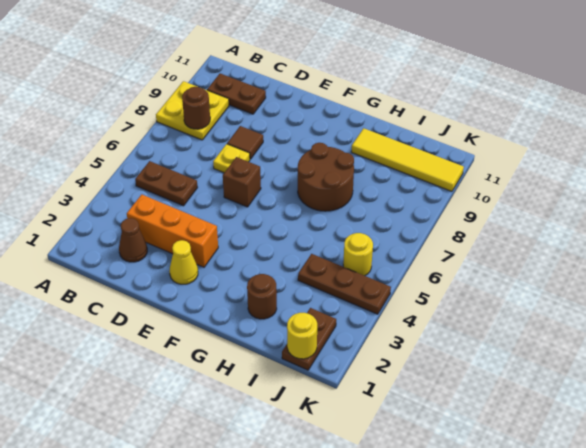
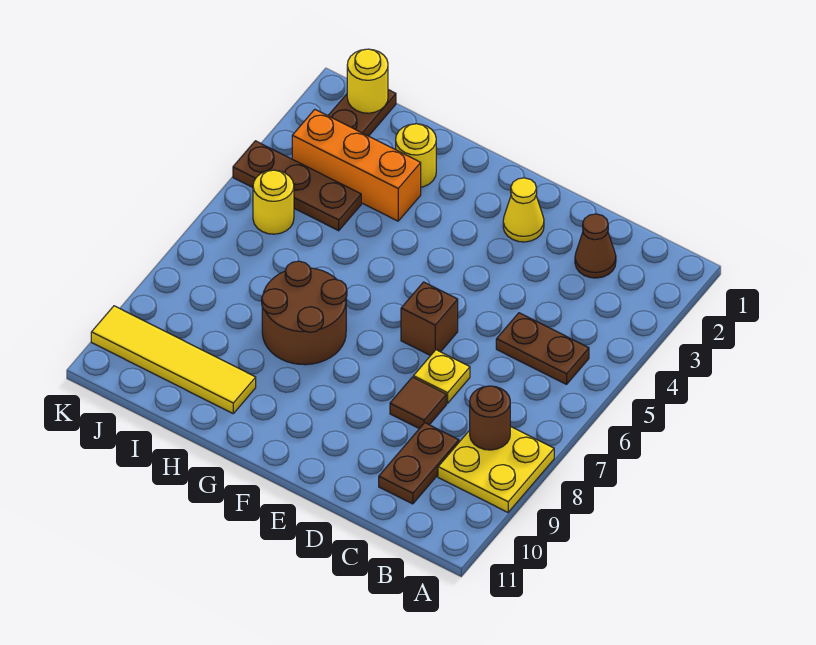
brown 1x2 plate [207,74,266,114] -> brown 1x2 plate turned to [379,423,459,504]
orange 1x3 brick [127,195,218,267] -> orange 1x3 brick moved to [292,110,421,221]
brown 1x1 round brick [247,274,277,319] -> yellow 1x1 round brick [396,124,436,187]

